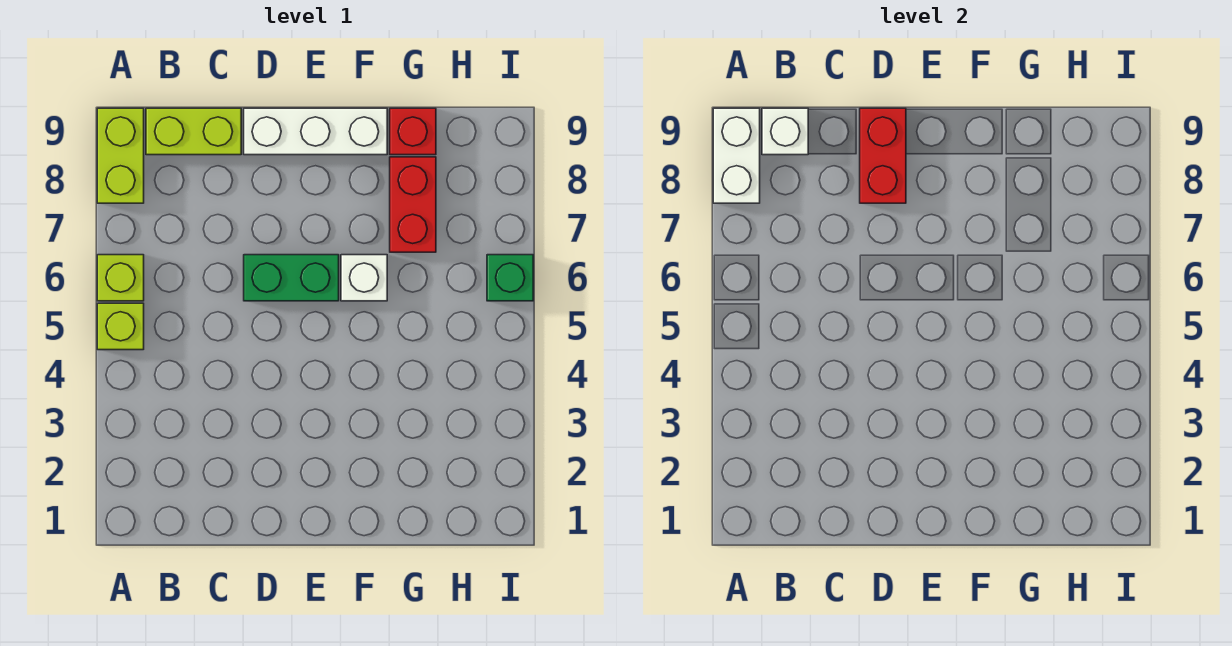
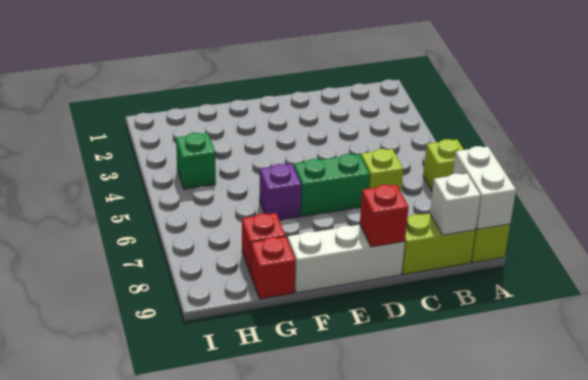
lime 1x1 brick [97,303,144,350] -> lime 1x1 brick moved to [361,149,403,191]
red 1x2 brick [860,108,906,203] -> red 1x1 brick [360,184,409,247]
white 1x1 brick [341,255,387,301] -> purple 1x1 brick [259,164,301,220]
red 1x2 brick [390,157,436,252] -> red 1x1 brick [242,213,285,274]
green 1x1 brick [487,255,533,301] -> green 1x1 brick moved to [176,133,216,189]

